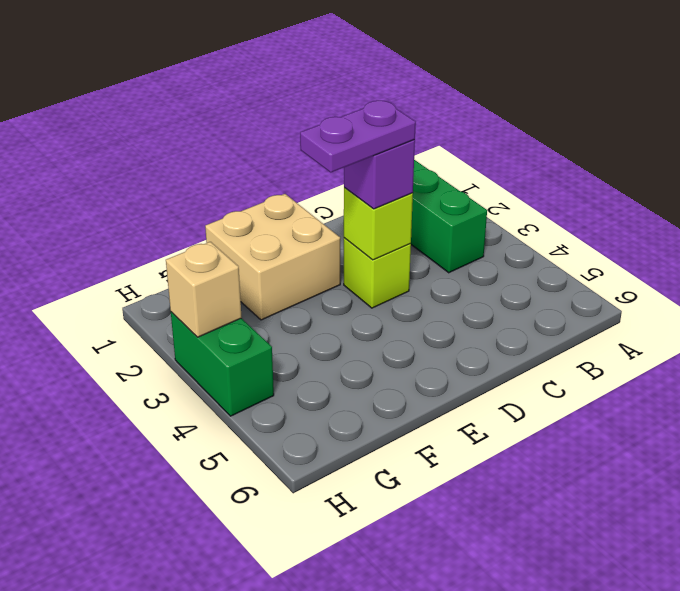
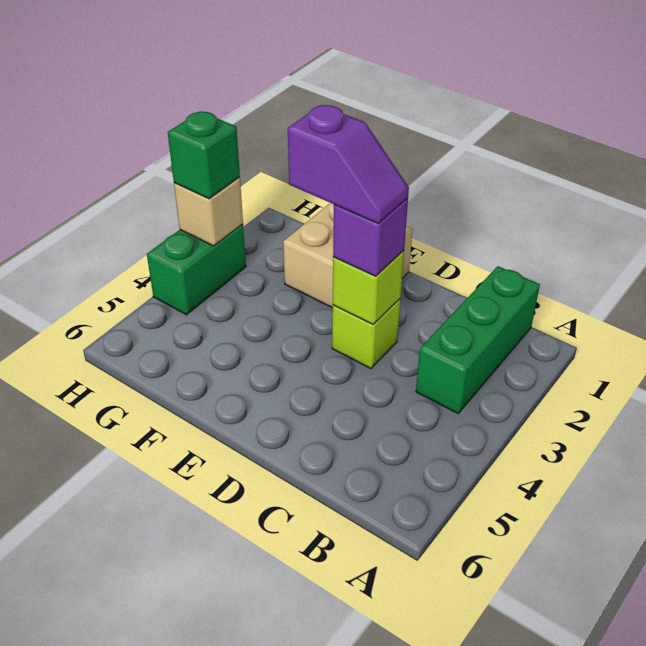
purple 1x2 plate [300,101,416,172] -> purple 1x2 slope [288,105,409,224]
none -> green 1x1 brick [168,112,240,199]

